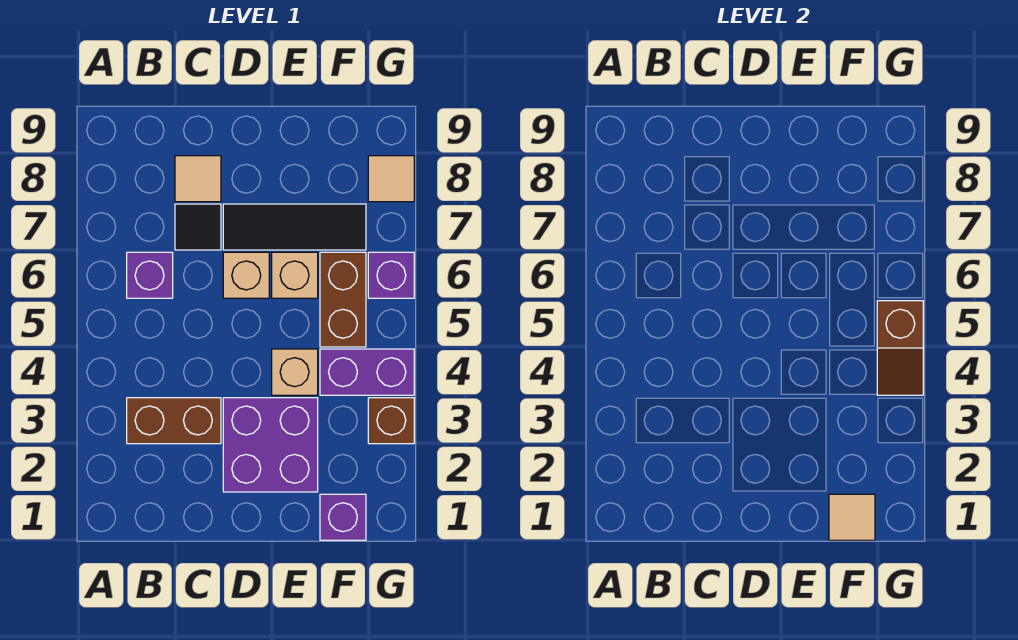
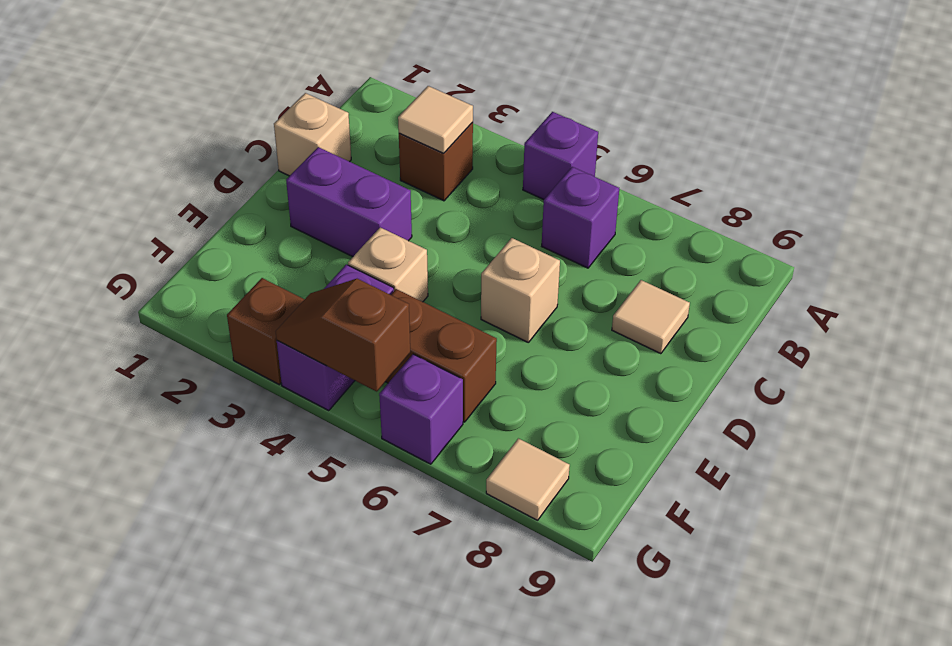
brown 1x2 brick [127,398,221,444] -> brown 1x1 brick [399,122,473,201]
black 1x1 tile [175,204,221,250] -> none
purple 2x2 brick [223,398,318,492] -> purple 1x2 brick [286,147,412,257]
black 1x3 tile [223,204,366,250] -> none
tan 1x1 brick [272,252,318,298] -> tan 1x1 brick moved to [274,93,351,176]
purple 1x1 brick [320,494,366,540] -> purple 1x1 brick moved to [523,112,598,200]
tan 1x1 tile [829,494,875,540] -> tan 1x1 tile moved to [398,86,473,153]

